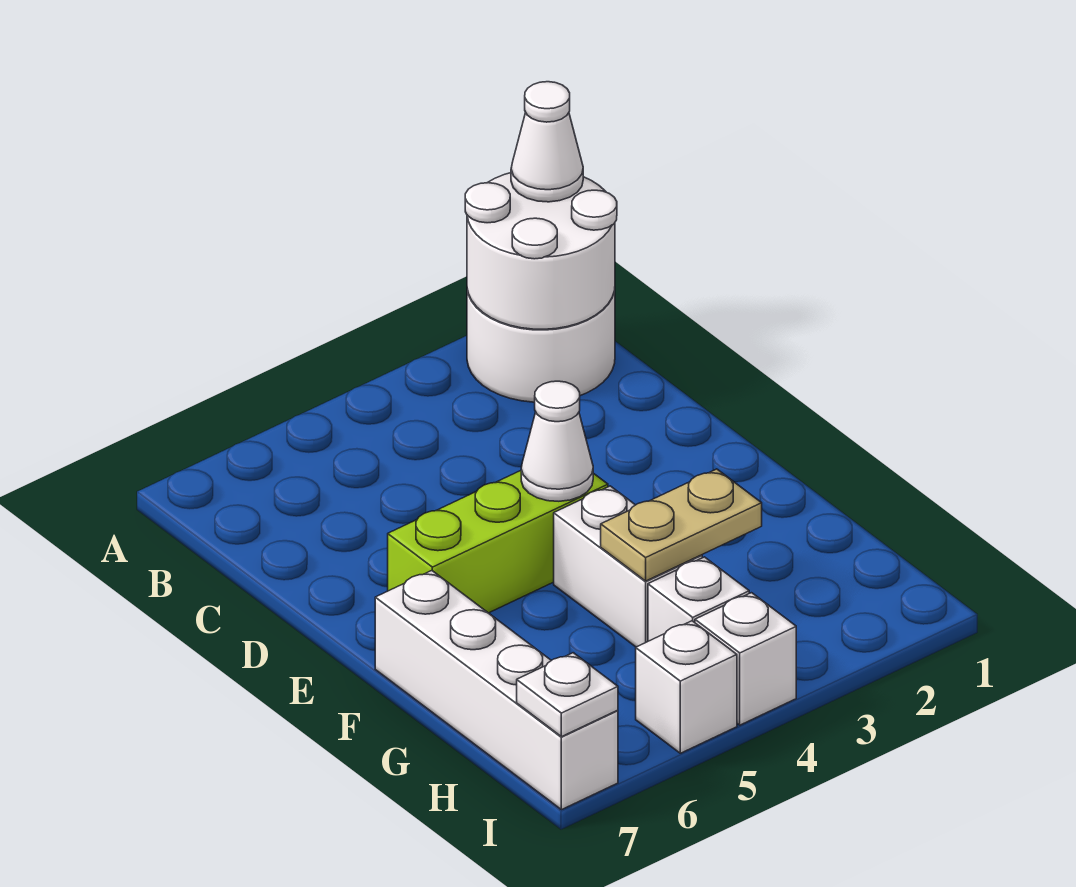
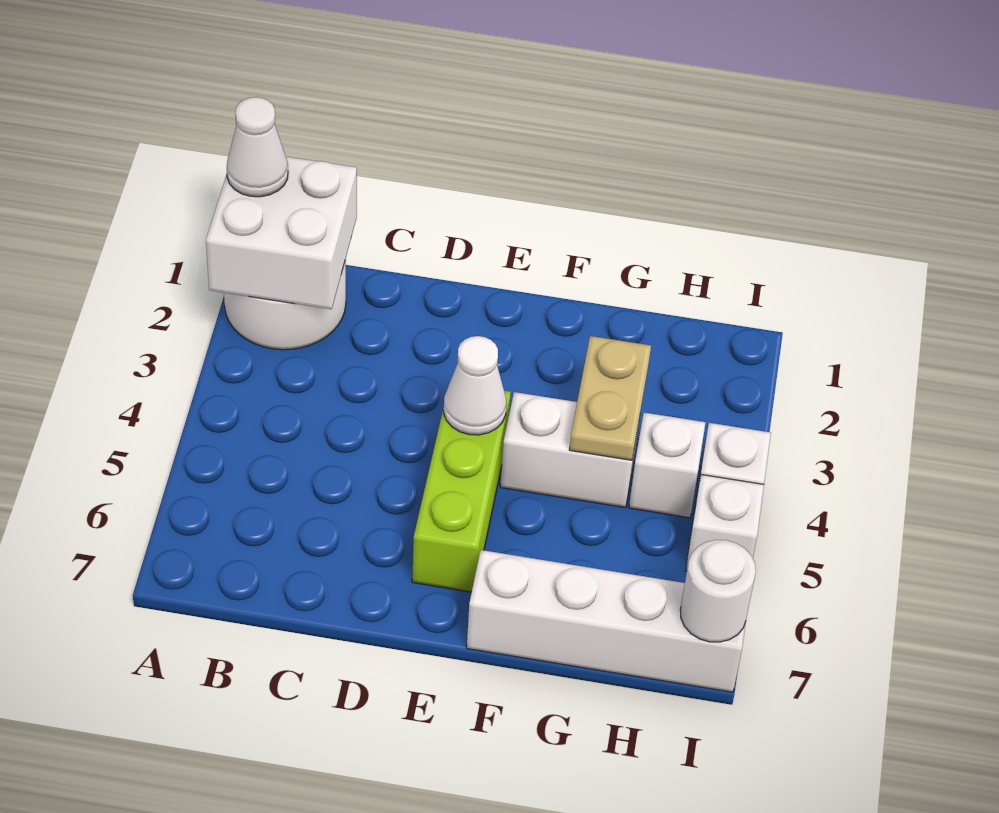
white 2x2 round brick [465,173,617,329] -> white 2x2 brick [206,156,357,309]
white 1x1 plate [517,653,618,737] -> white 1x1 round brick [680,540,756,642]

